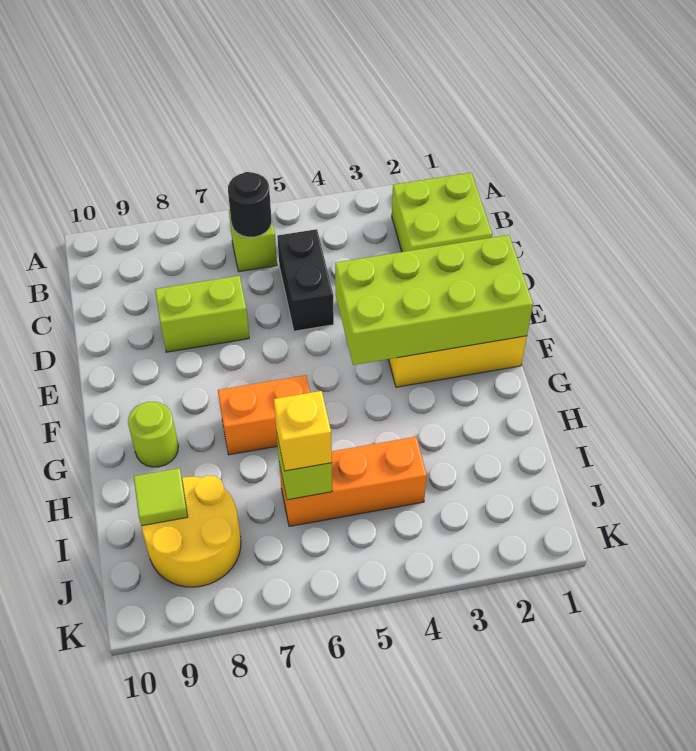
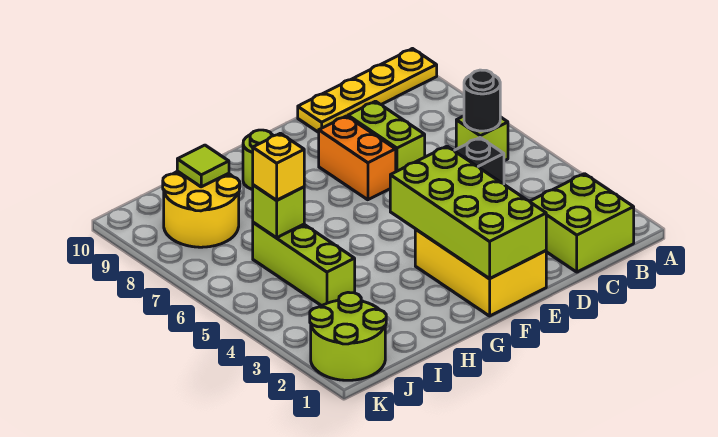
none -> yellow 1x4 plate [298,49,437,132]
orange 1x2 brick [218,375,310,455] -> orange 1x2 brick moved to [319,116,396,200]
orange 1x3 brick [279,437,427,526] -> lime 1x3 brick [253,222,355,306]
none -> lime 2x2 round brick [310,292,386,380]

